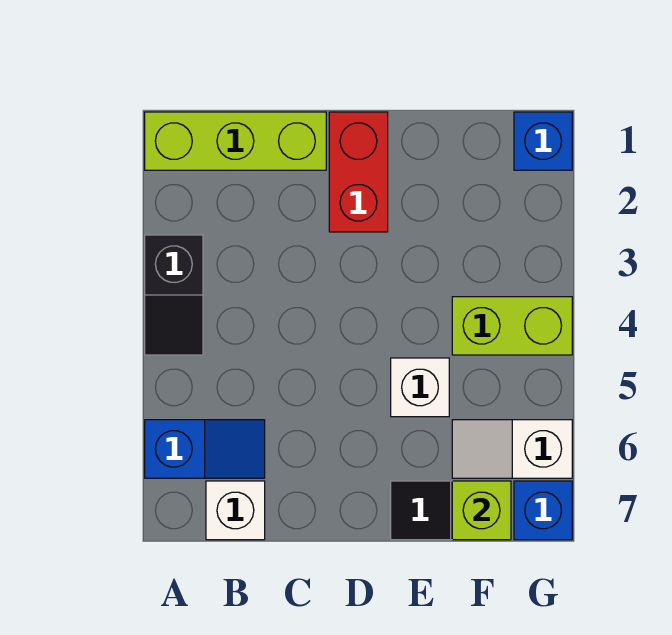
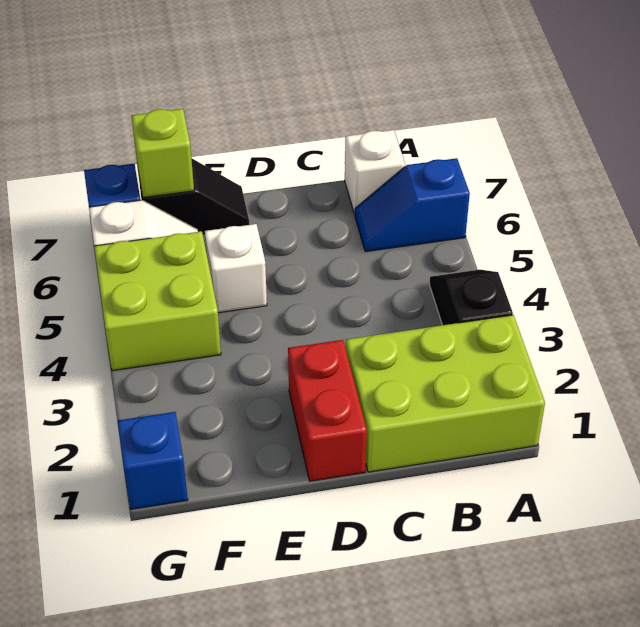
lime 1x3 brick [145,112,326,170] -> lime 2x3 brick [346,315,545,472]
lime 1x2 brick [452,297,572,355] -> lime 2x2 brick [94,231,221,371]

